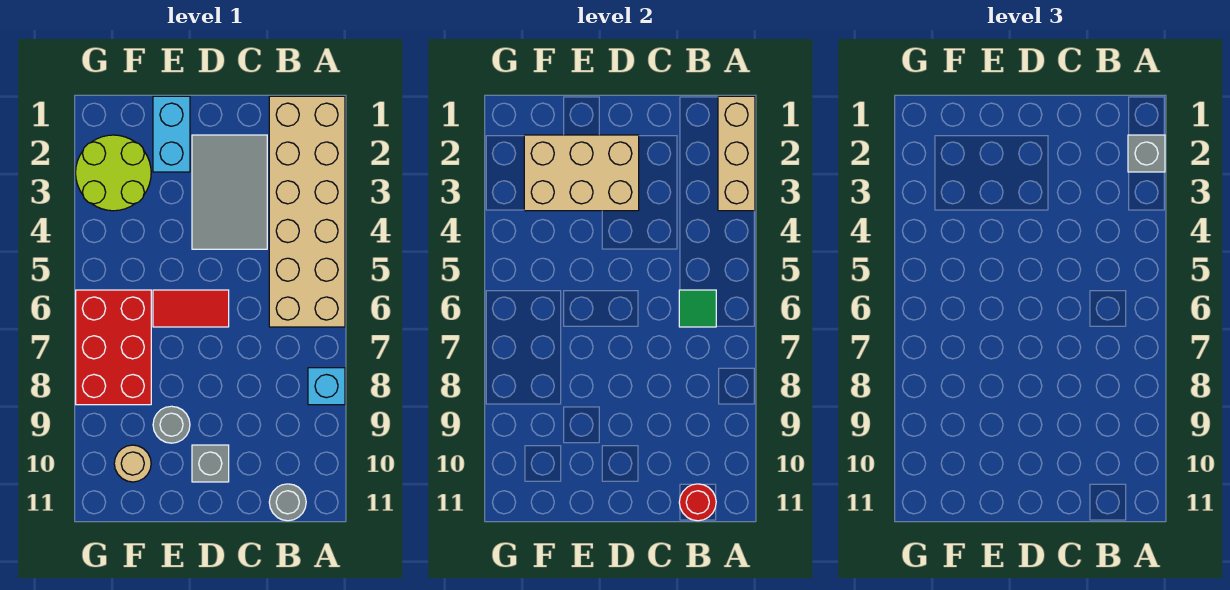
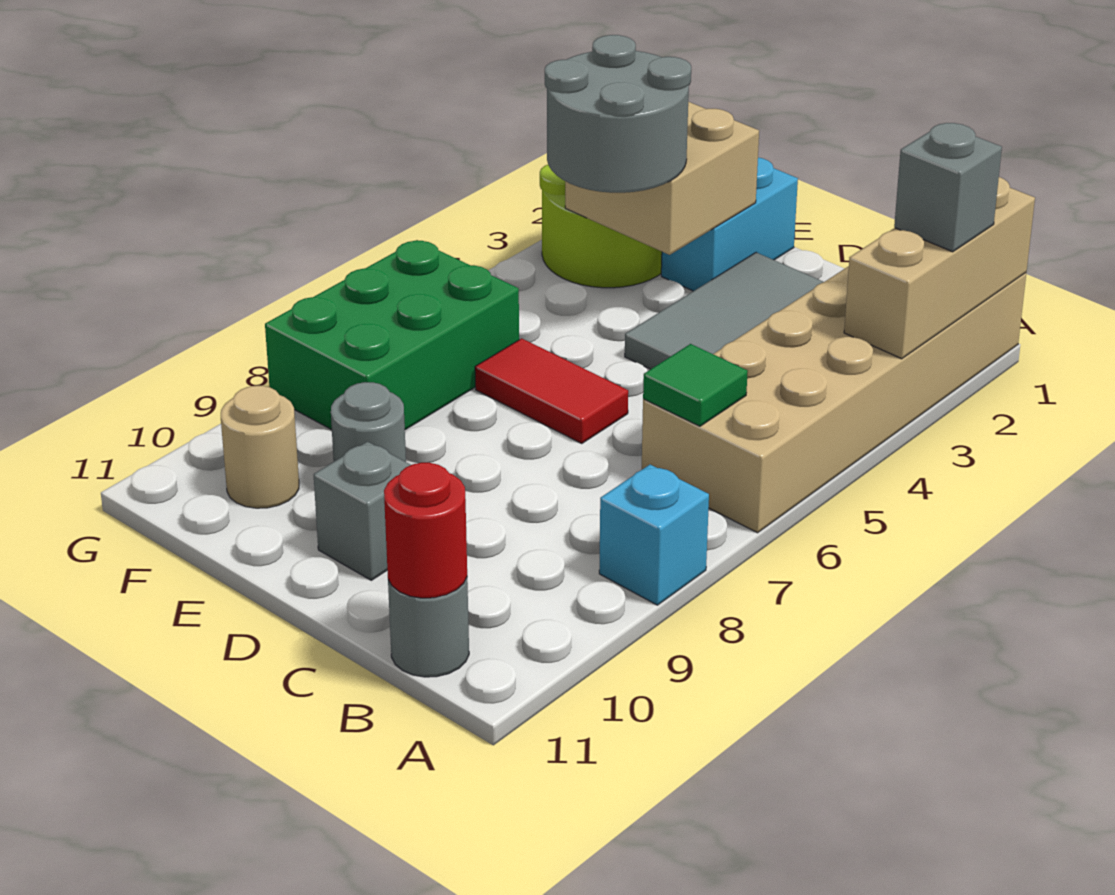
tan 2x3 brick [524,135,639,211] -> tan 2x2 brick [565,102,759,255]
none -> grey 2x2 round brick [545,35,691,193]
red 2x3 brick [76,290,151,405] -> green 2x3 brick [265,240,519,430]

